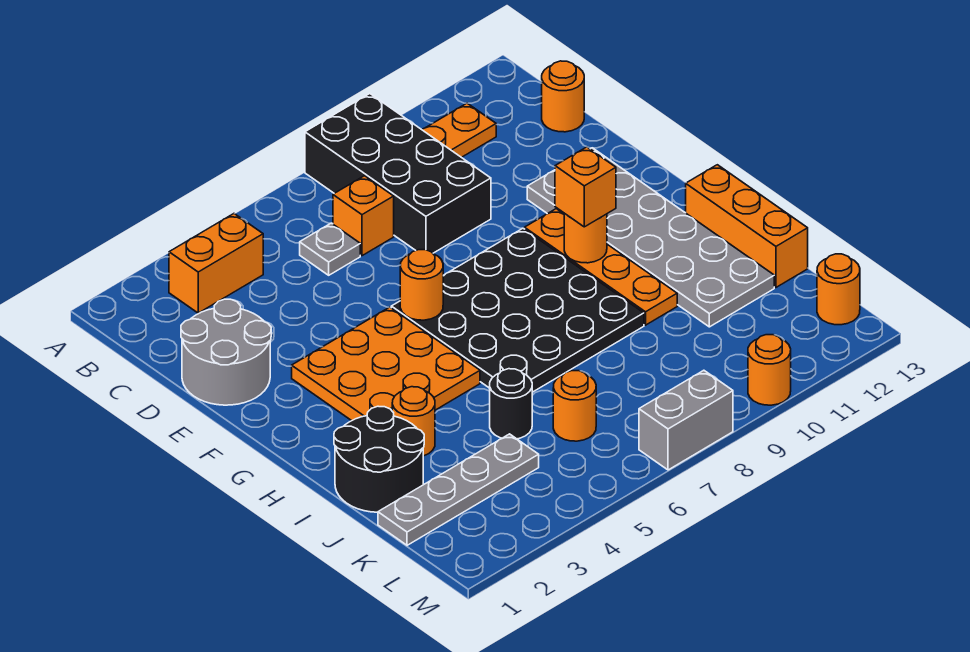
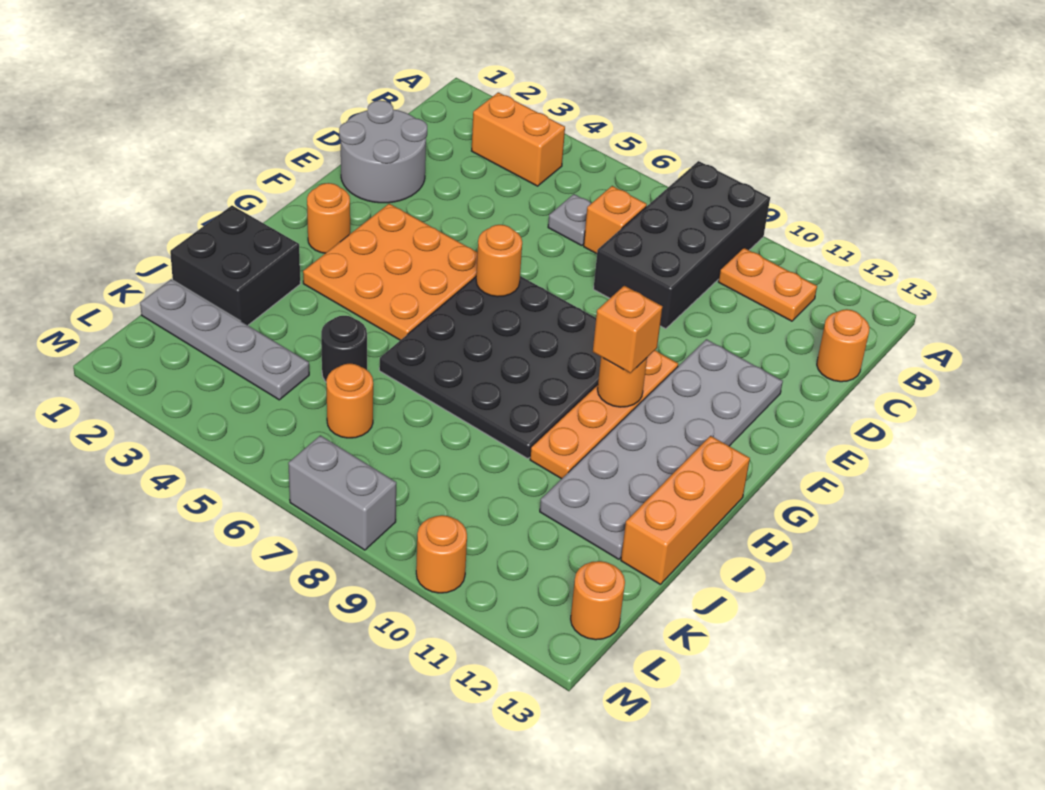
black 2x2 round brick [334,406,424,512] -> black 2x2 brick [170,206,300,325]
orange 1x1 round brick [392,387,435,456] -> orange 1x1 round brick moved to [307,183,350,253]

